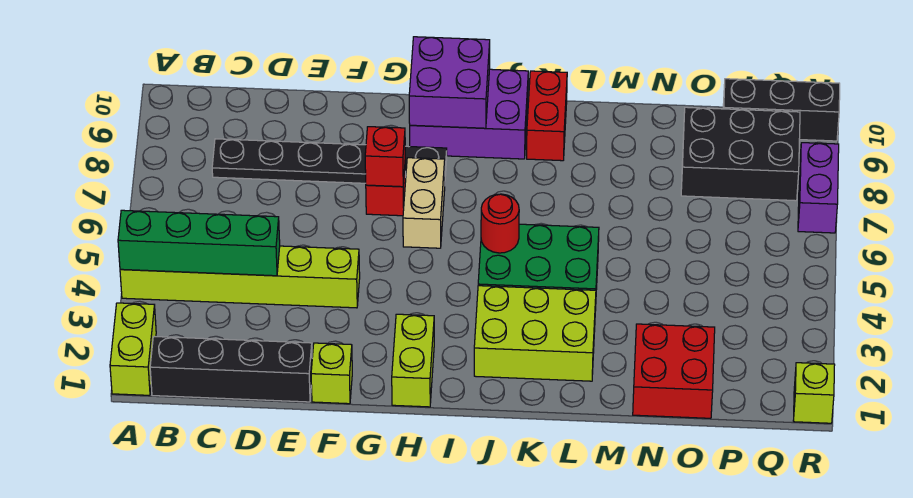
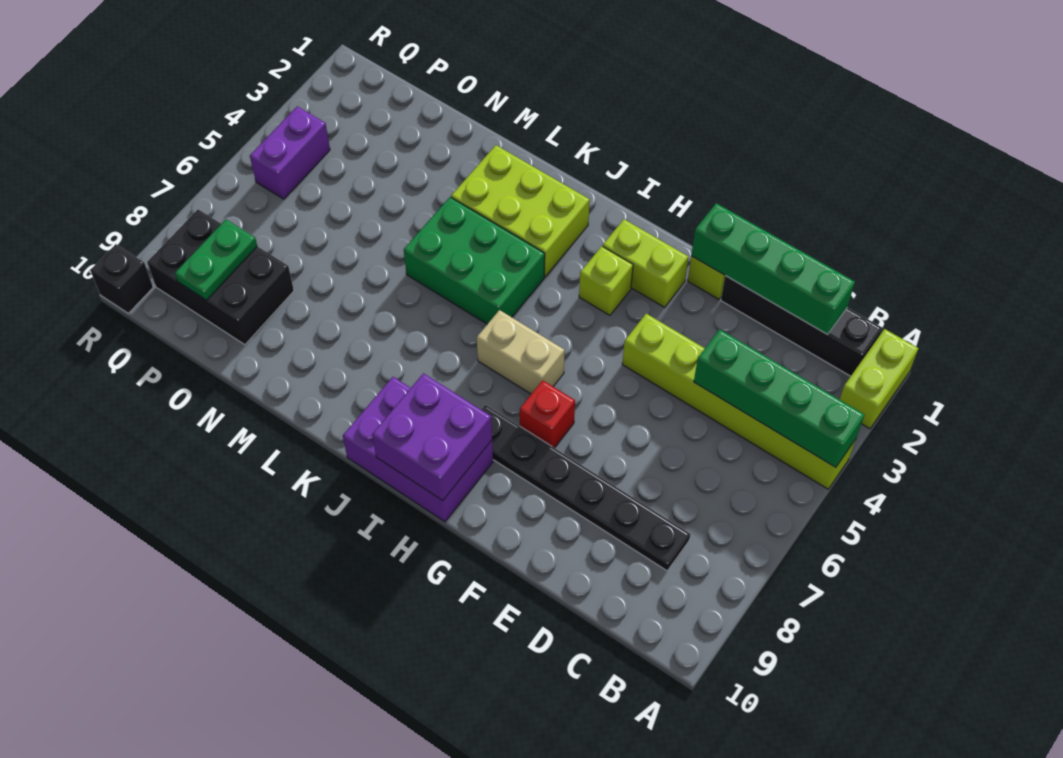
none -> green 1x4 brick [691,203,855,334]
red 1x1 brick [365,127,405,187] -> none
lime 1x2 brick [392,314,434,407] -> lime 1x2 brick turned to [603,219,688,307]
tan 1x2 brick [403,158,445,248] -> tan 1x2 brick turned to [477,310,565,394]
red 1x1 round brick [481,194,519,253] -> none
red 1x2 brick [527,71,567,161] -> none
red 2x2 brick [633,324,715,418] -> none
none -> green 1x2 plate [175,220,257,300]
black 1x3 brick [723,79,840,141] -> black 1x1 brick [90,244,153,313]
lime 1x1 brick [793,363,835,423] -> lime 1x1 brick moved to [579,246,633,315]
purple 1x2 brick [798,143,839,233] -> purple 1x2 brick moved to [250,106,330,199]

